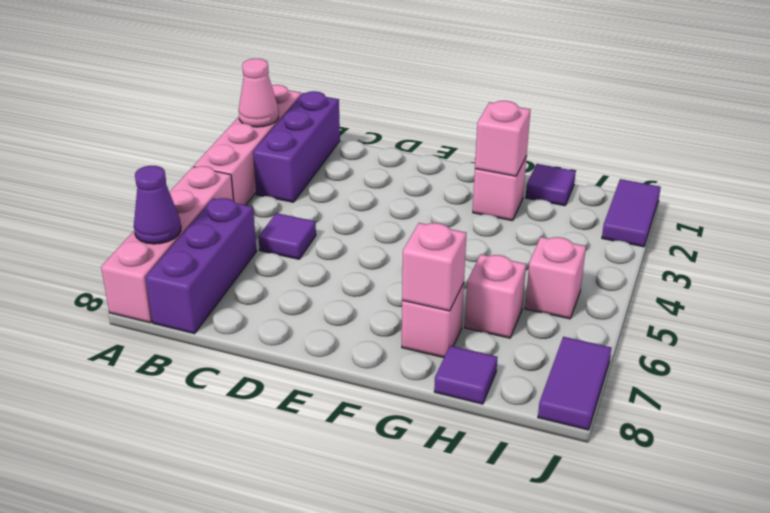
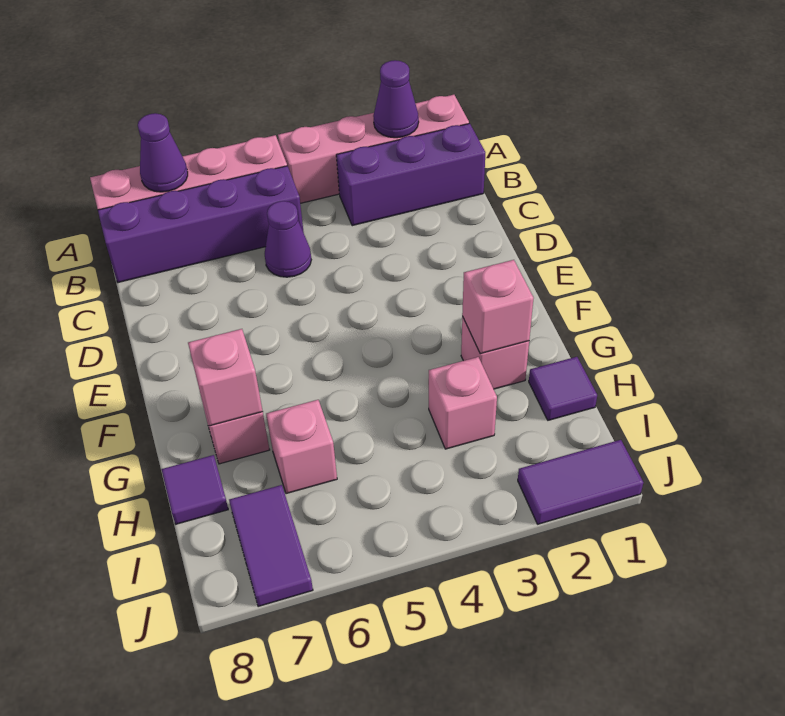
pink 1x1 cone [239,59,279,127] -> purple 1x1 cone [373,60,419,138]
purple 1x3 brick [145,198,257,334] -> purple 1x4 brick [98,166,304,283]
purple 1x1 tile [258,213,316,259] -> purple 1x1 cone [265,201,311,277]
pink 1x1 brick [525,237,586,319] -> pink 1x1 brick moved to [429,357,497,449]
purple 1x2 tile [538,337,611,430] -> purple 1x2 tile turned to [229,485,313,607]

